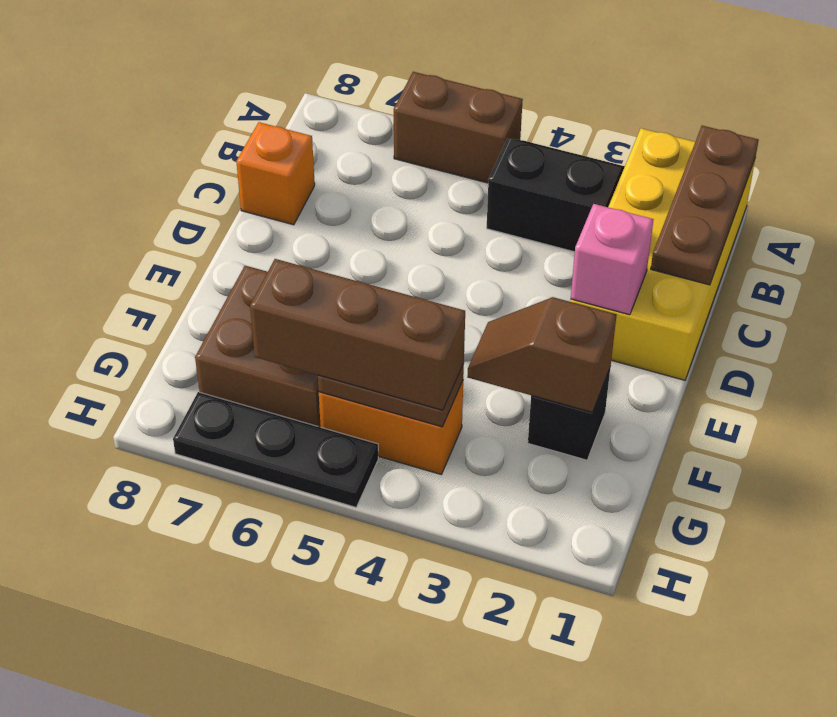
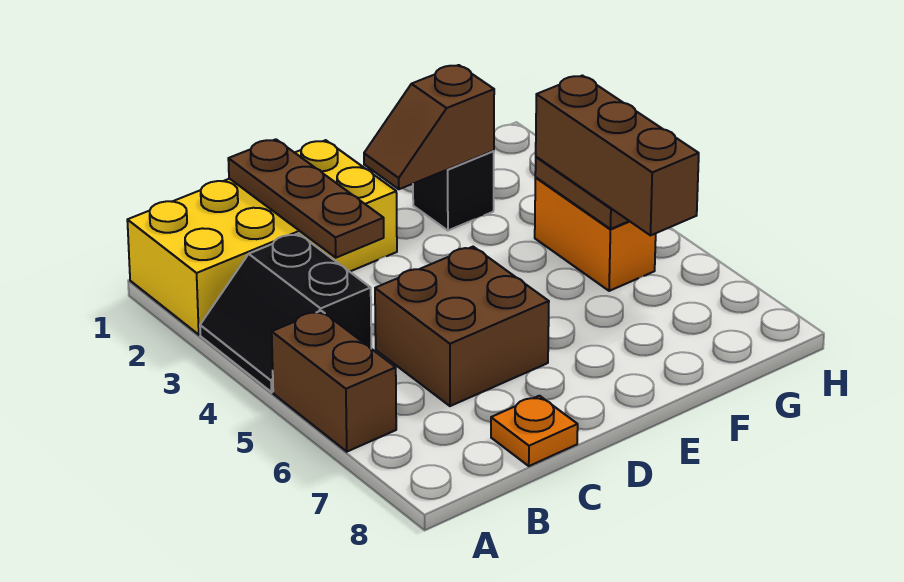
brown 1x3 plate [651,126,759,285] -> brown 1x3 plate turned to [228,139,384,258]
orange 1x1 brick [236,122,315,225] -> orange 1x1 plate [491,396,578,466]
pink 1x1 brick [571,204,654,315] -> none
brown 1x2 slope [467,297,617,412] -> brown 1x2 slope turned to [364,65,494,189]
brown 2x2 brick [195,266,321,427] -> brown 2x2 brick moved to [375,247,549,406]
black 1x3 plate [173,392,378,507] -> none

